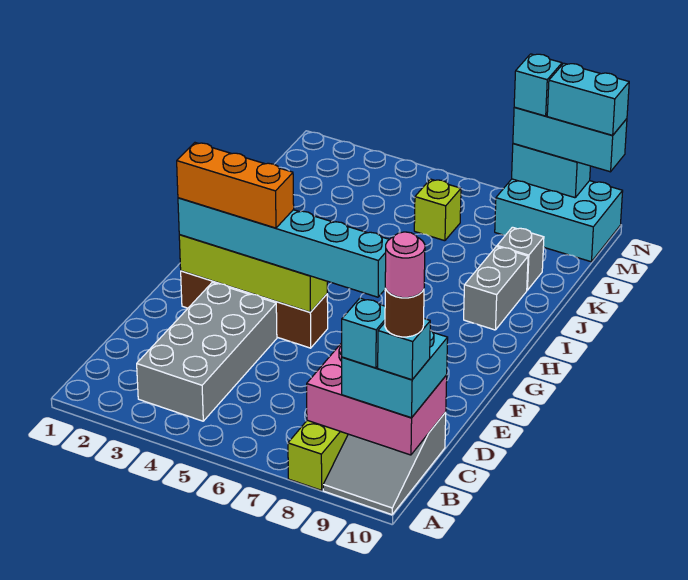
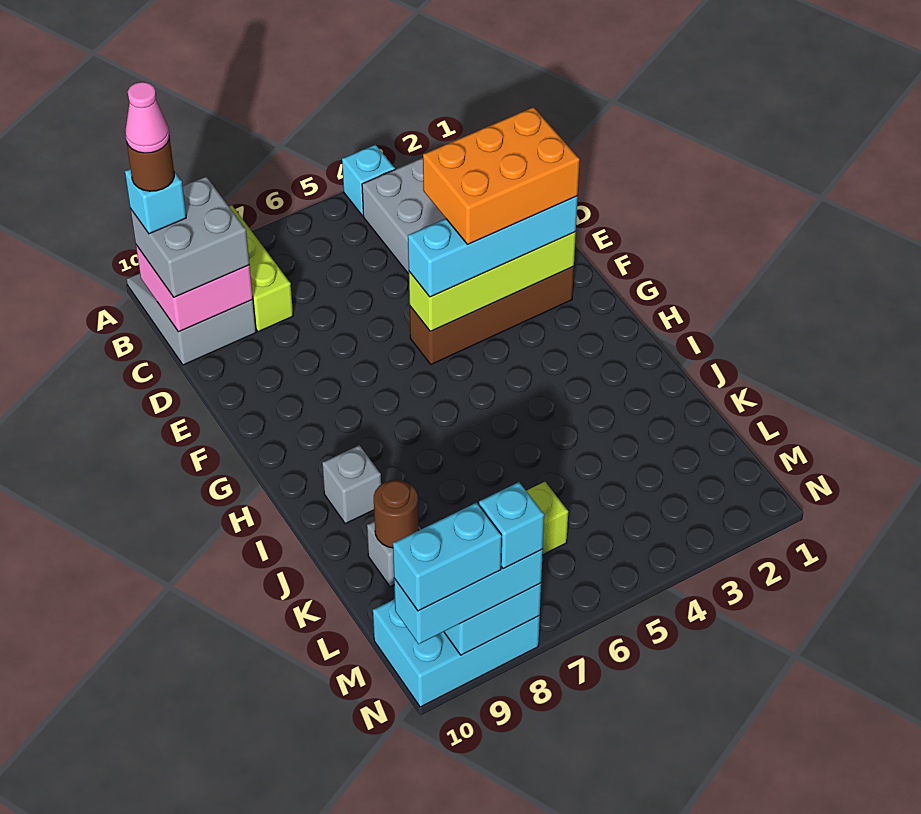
pink 2x3 brick [307,343,447,455] -> pink 2x2 brick [136,245,253,332]
cyan 2x2 brick [342,330,448,418] -> grey 2x2 brick [130,177,249,297]
cyan 1x1 brick [342,298,385,368] -> cyan 1x1 brick moved to [342,145,395,216]
pink 1x1 round brick [385,232,425,298] -> pink 1x1 cone [125,82,169,153]
cyan 1x6 brick [178,198,389,297] -> cyan 1x4 brick [408,196,578,297]
orange 1x3 brick [177,143,294,228] -> orange 2x3 brick [423,107,580,244]
grey 1x2 brick [464,246,528,330] -> grey 1x1 brick [322,445,381,524]
none -> brown 1x1 round brick [374,480,419,548]

